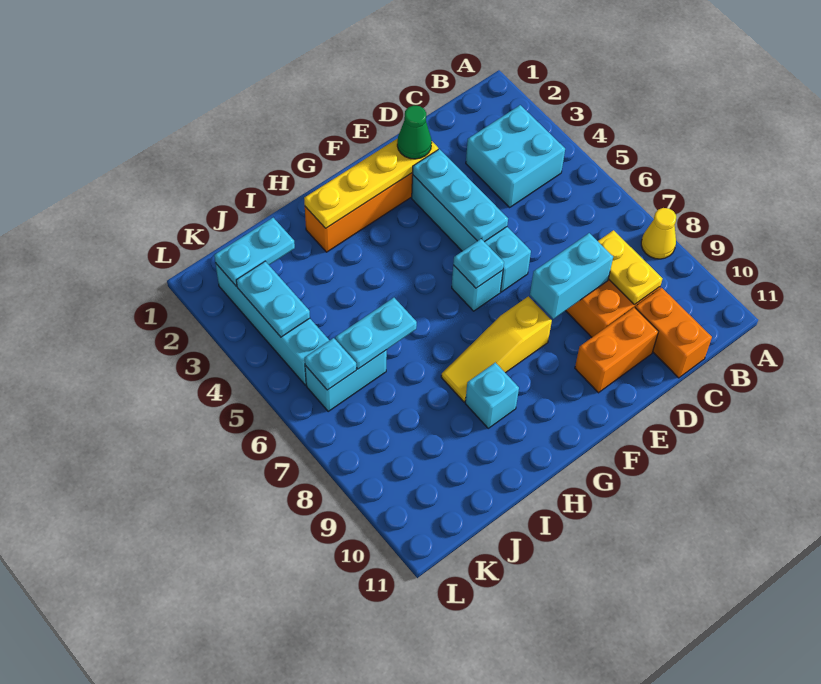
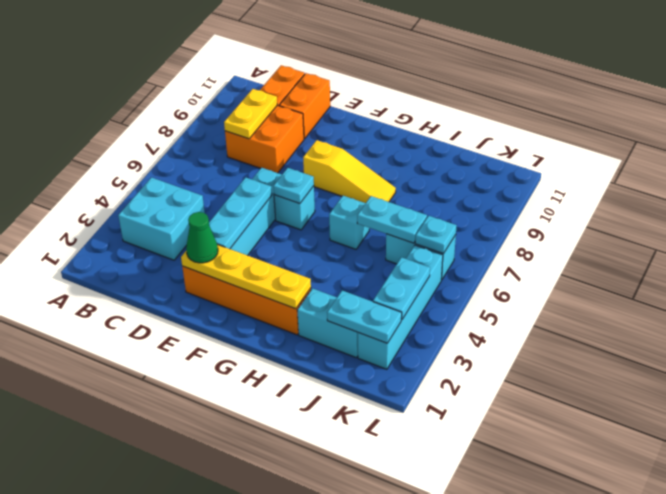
yellow 1x1 cone [641,208,676,259] -> none
cyan 1x2 brick [530,233,613,319] -> cyan 1x2 brick moved to [297,288,358,358]
orange 1x2 brick [575,307,658,393] -> orange 1x2 brick turned to [279,73,330,139]
cyan 1x1 brick [465,363,519,428] -> cyan 1x1 brick moved to [329,196,369,249]

